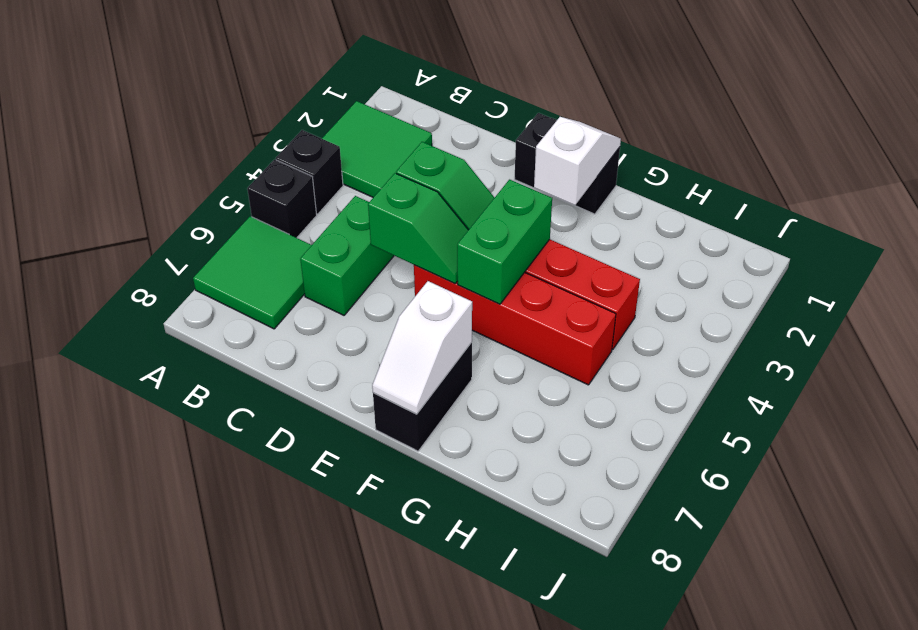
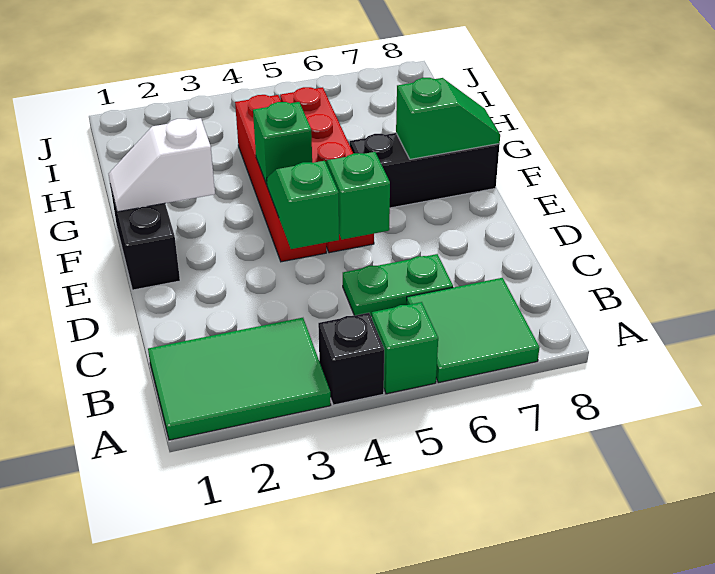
green 2x2 tile [322,101,432,197] -> green 2x3 tile [148,318,331,440]
black 1x1 brick [247,159,317,238] -> green 1x1 brick [372,302,438,394]
green 1x2 brick [300,196,394,315] -> green 1x2 plate [343,254,453,316]
green 1x2 brick [457,180,552,304] -> green 1x1 brick [253,102,312,185]
black 1x2 brick [373,342,472,451] -> black 1x3 brick [350,133,500,208]
white 1x2 slope [372,281,472,414] -> green 1x2 slope [396,78,500,159]

